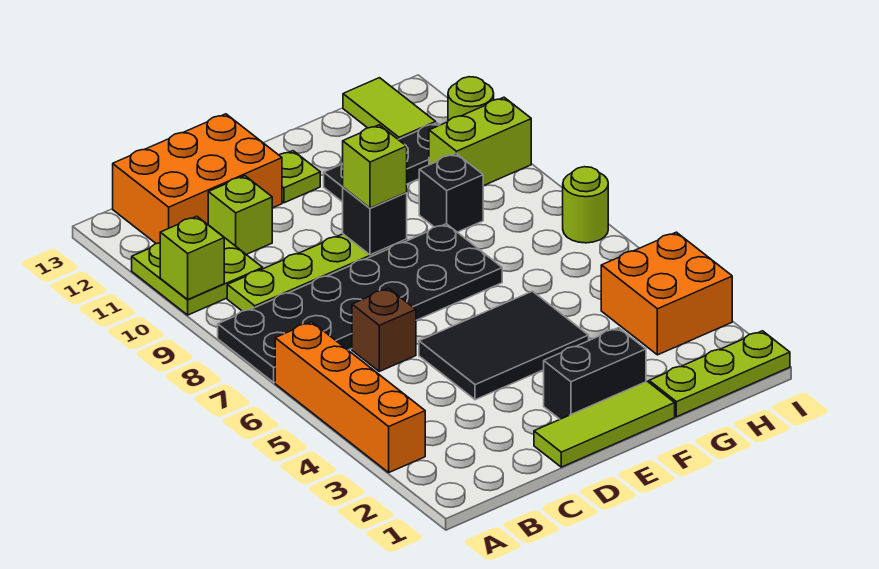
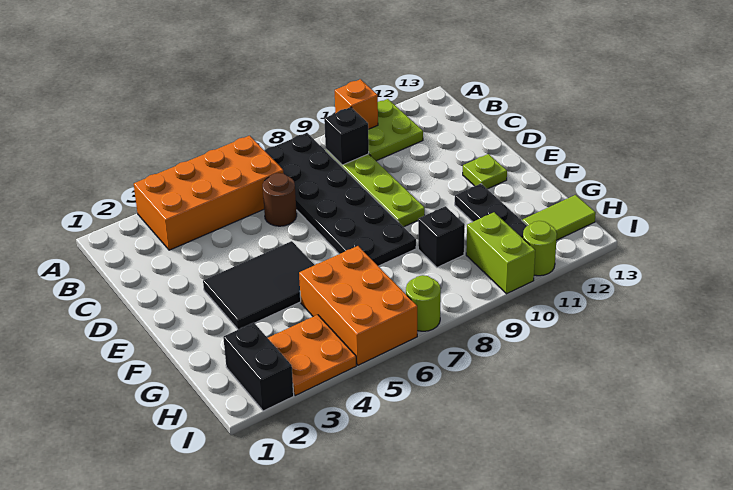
orange 1x4 brick [275,322,425,472] -> orange 2x4 brick [134,136,284,250]
lime 1x1 brick [160,216,224,299] -> orange 1x1 brick [335,79,378,129]
orange 2x3 brick [113,114,282,244] -> orange 2x3 brick moved to [299,246,417,365]
brown 1x1 brick [352,288,416,371] -> brown 1x1 round brick [263,173,297,226]
lime 1x1 brick [208,176,272,255] -> none
lime 1x3 tile [534,381,675,467] -> none
black 2x3 tile [419,291,589,400] -> black 2x3 tile turned to [203,241,314,329]
black 1x2 brick [544,328,646,419] -> black 1x2 brick moved to [223,323,294,411]
black 1x1 brick [343,188,407,255] -> black 1x1 brick moved to [324,107,369,165]
lime 1x1 brick [343,125,407,208] -> none
lime 1x3 plate [649,331,790,417] -> none
orange 2x2 brick [601,232,732,355] -> orange 2x2 plate [268,315,356,395]

